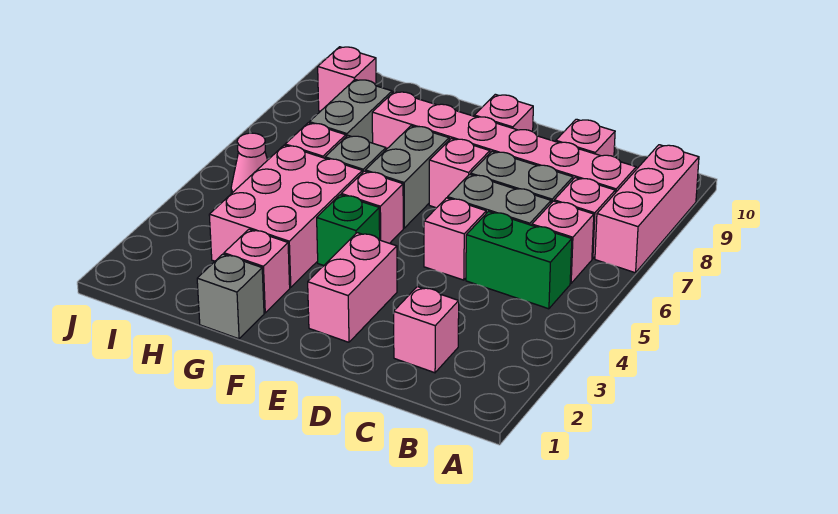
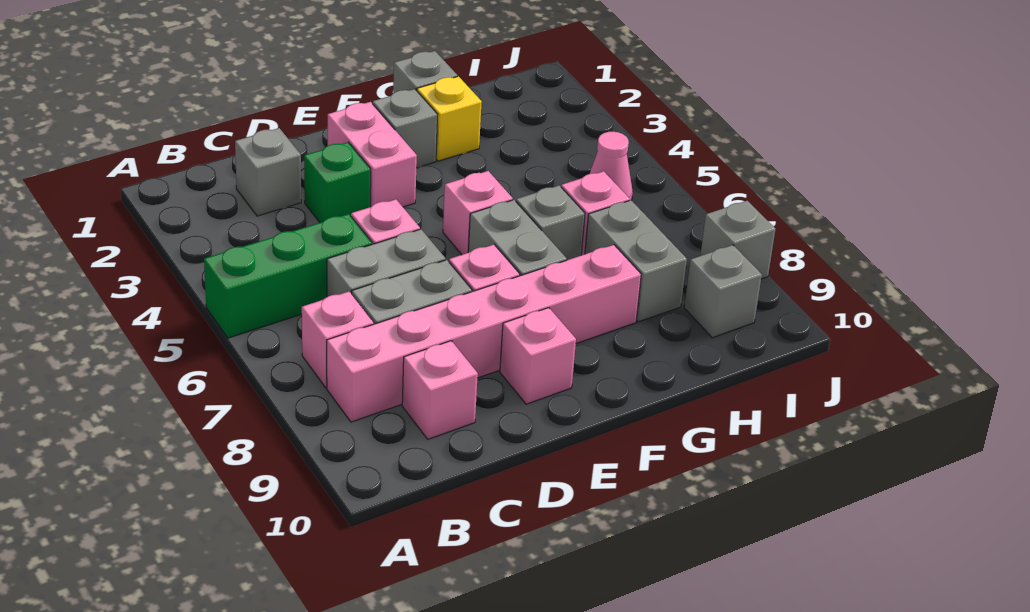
pink 1x3 brick [595,145,699,273] -> none
green 1x2 brick [466,212,572,309] -> green 1x3 brick [204,214,372,338]
pink 1x1 brick [532,201,594,283] -> none
pink 1x1 brick [394,286,459,373] -> grey 1x1 brick [235,128,301,216]
none -> grey 1x1 brick [373,89,438,168]
green 1x1 brick [317,195,380,266] -> green 1x1 brick moved to [304,142,371,223]
pink 1x1 brick [224,229,290,313] -> yellow 1x1 brick [417,76,482,161]
pink 2x3 brick [209,145,362,288] -> none
pink 1x1 brick [318,47,376,111] -> grey 1x1 brick [684,245,762,338]
none -> grey 1x1 brick [700,201,775,279]

